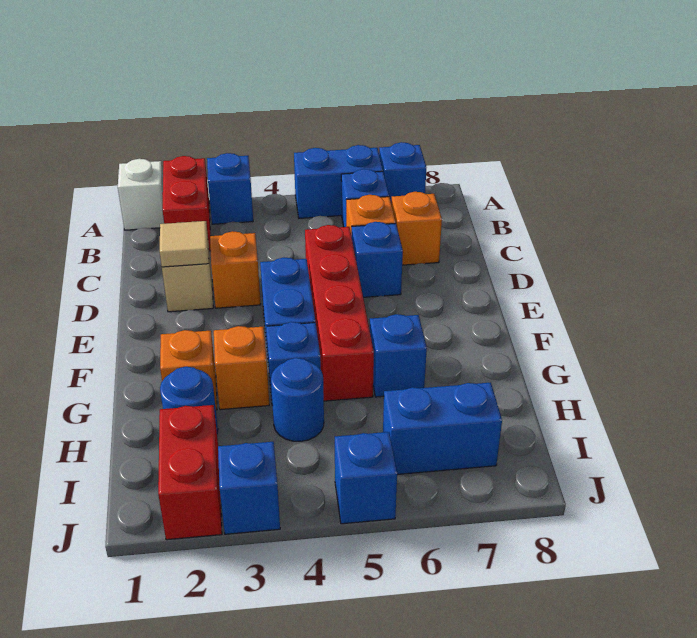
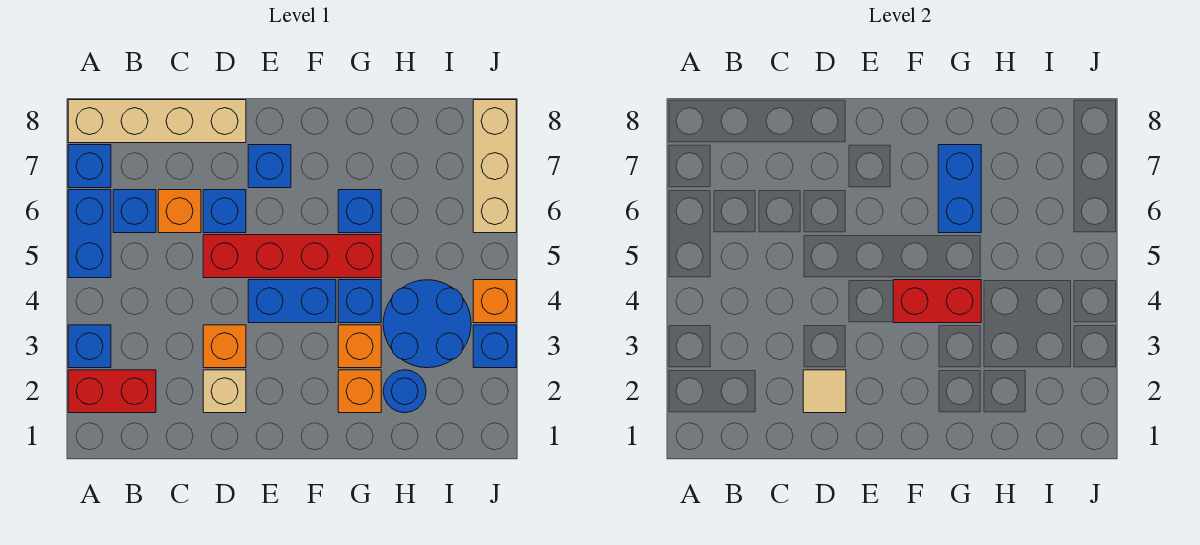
white 1x1 brick [118,159,164,230] -> none
none -> tan 1x4 brick [68,100,246,143]
orange 1x1 brick [391,192,442,265] -> orange 1x1 brick moved to [473,280,516,323]
blue 1x1 round brick [271,358,324,441] -> blue 2x2 round brick [383,280,471,368]
red 1x2 brick [158,405,222,540] -> red 1x2 brick moved to [893,280,981,323]
blue 1x2 brick [383,383,502,474] -> blue 1x2 brick moved to [938,145,981,233]
blue 1x1 brick [335,432,397,524] -> blue 1x1 brick moved to [248,145,291,188]
none -> tan 1x3 brick [473,100,516,233]

